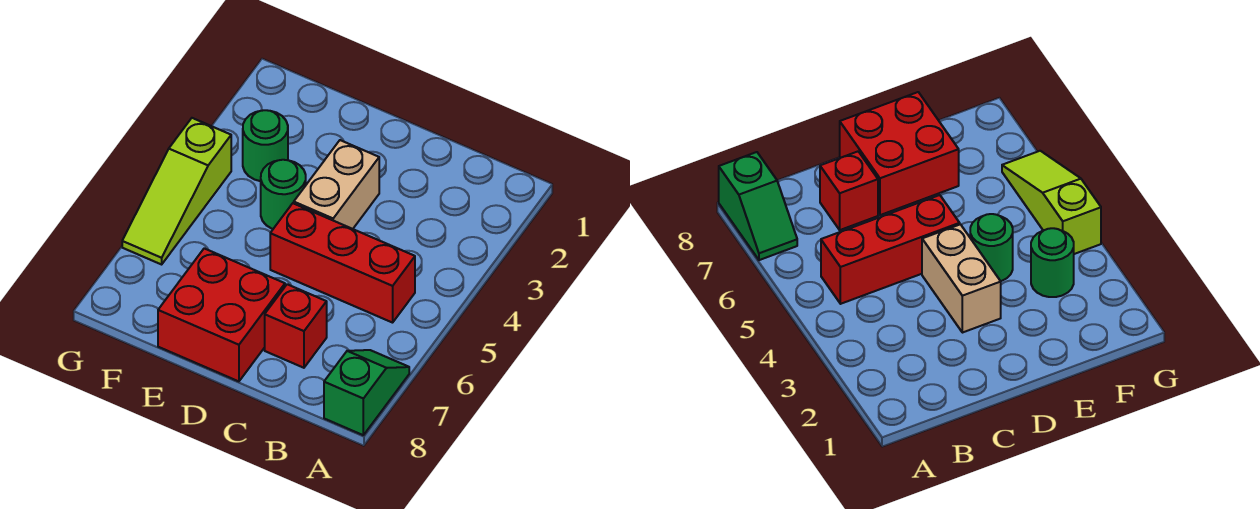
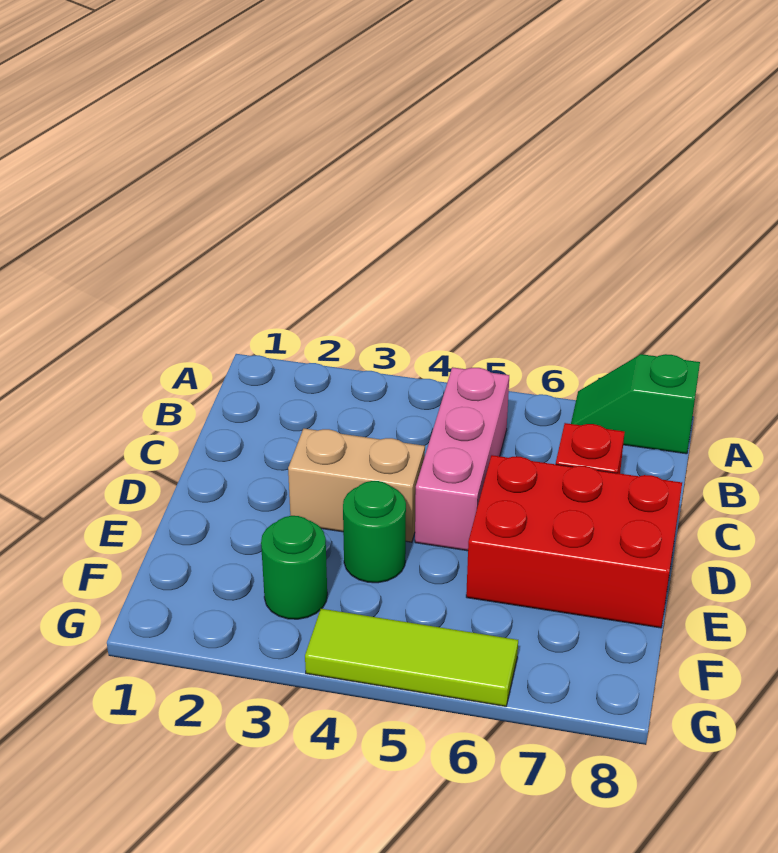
red 1x3 brick [270,203,415,323] -> pink 1x3 brick [415,367,509,551]
red 2x2 brick [158,248,285,381] -> red 2x3 brick [466,455,682,628]
lime 1x3 slope [122,118,231,264] -> lime 1x3 tile [305,609,518,706]

